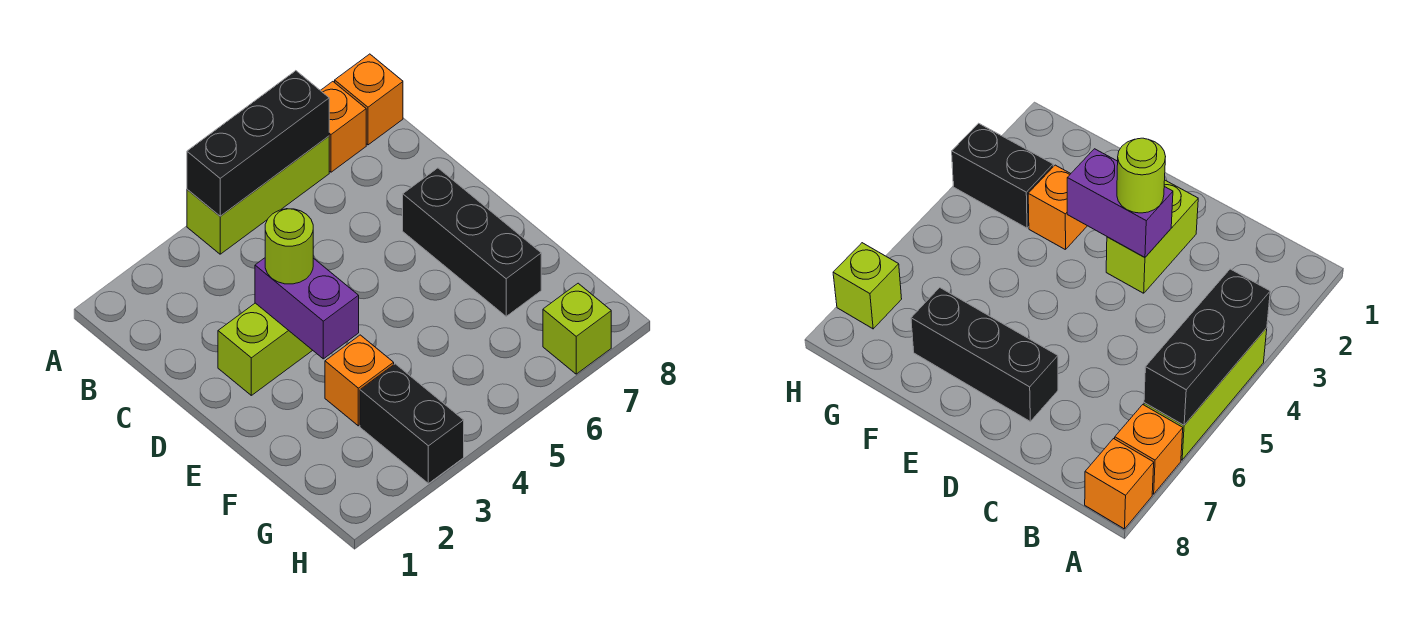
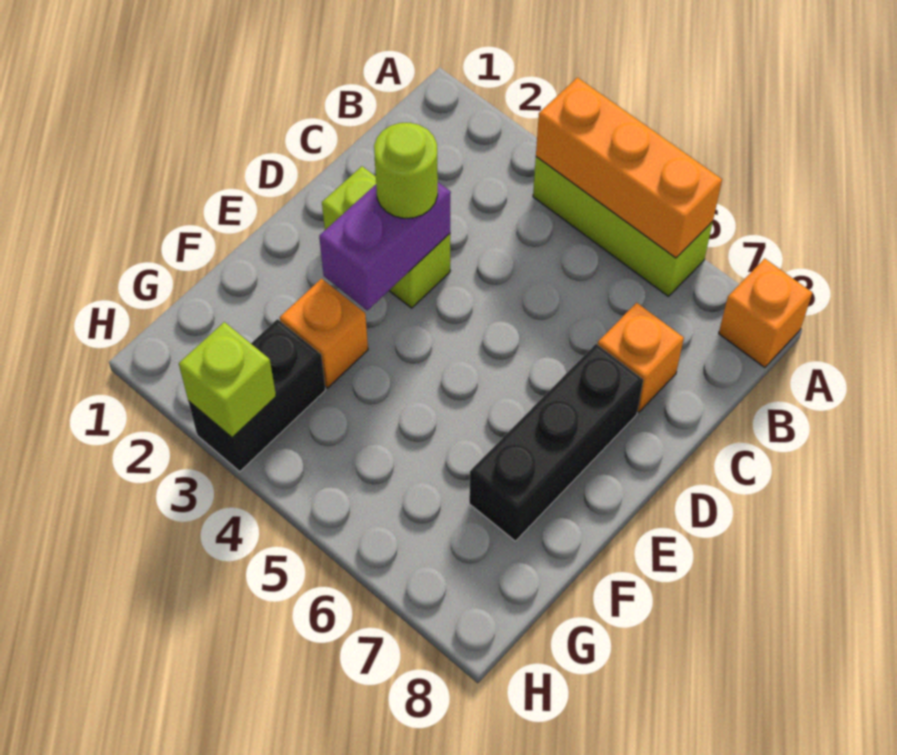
black 1x3 brick [187,71,329,216] -> orange 1x3 brick [536,77,722,258]
orange 1x1 brick [320,82,366,172] -> orange 1x1 brick moved to [598,303,684,412]
lime 1x1 brick [543,283,611,374] -> lime 1x1 brick moved to [179,322,276,437]

